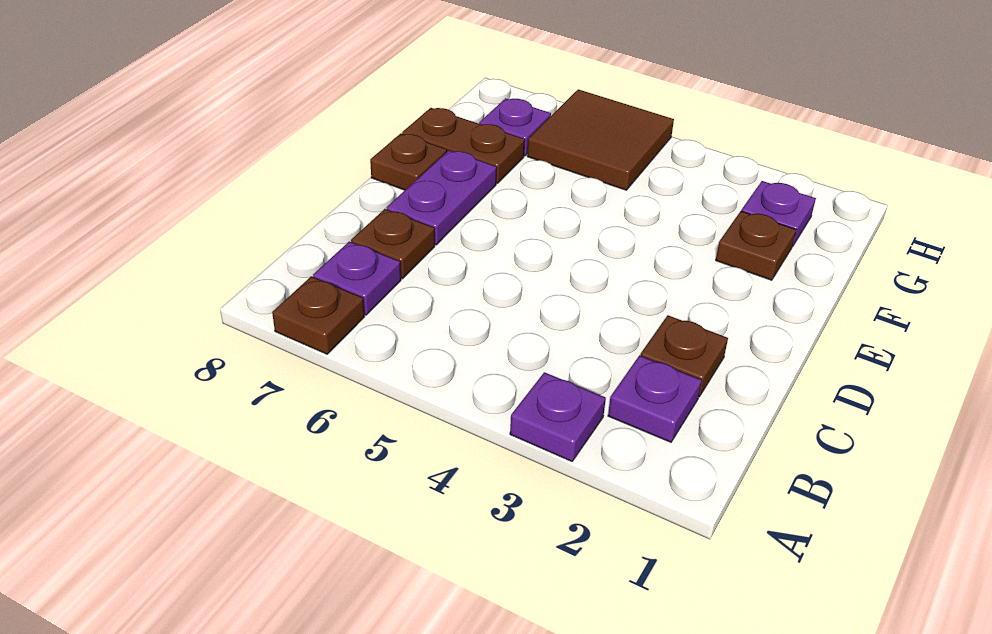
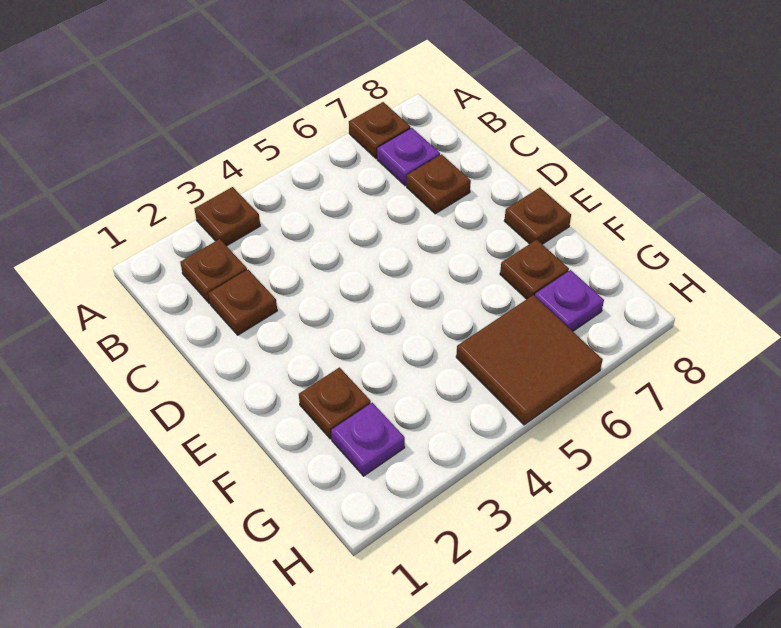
purple 1x1 plate [510,372,606,461] -> brown 1x1 plate [194,187,260,246]
purple 1x1 plate [608,355,702,442] -> brown 1x1 plate [180,239,247,303]
purple 1x2 plate [386,150,497,245] -> none
brown 1x2 plate [402,108,525,183] -> brown 1x1 plate [500,240,569,299]

